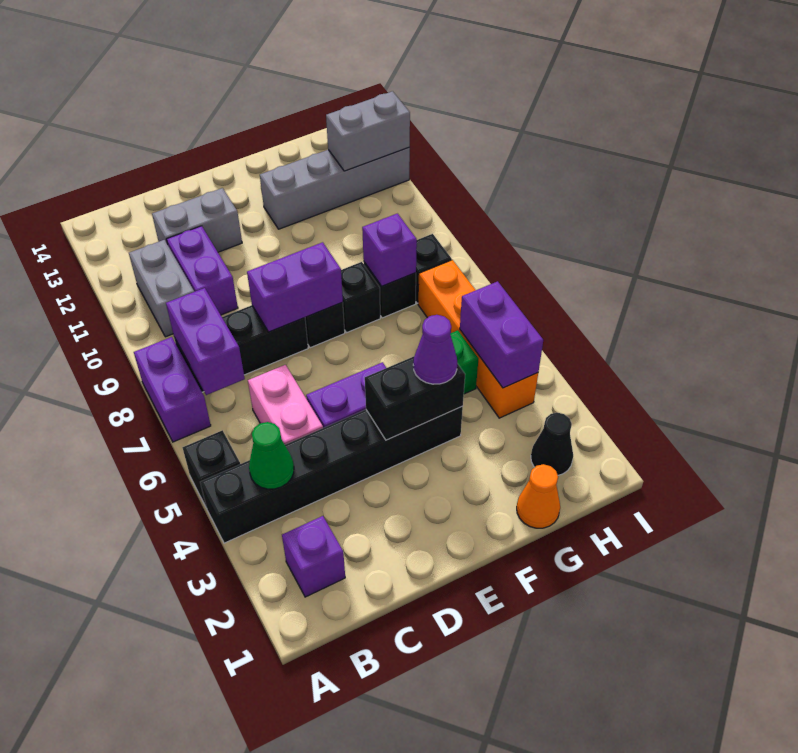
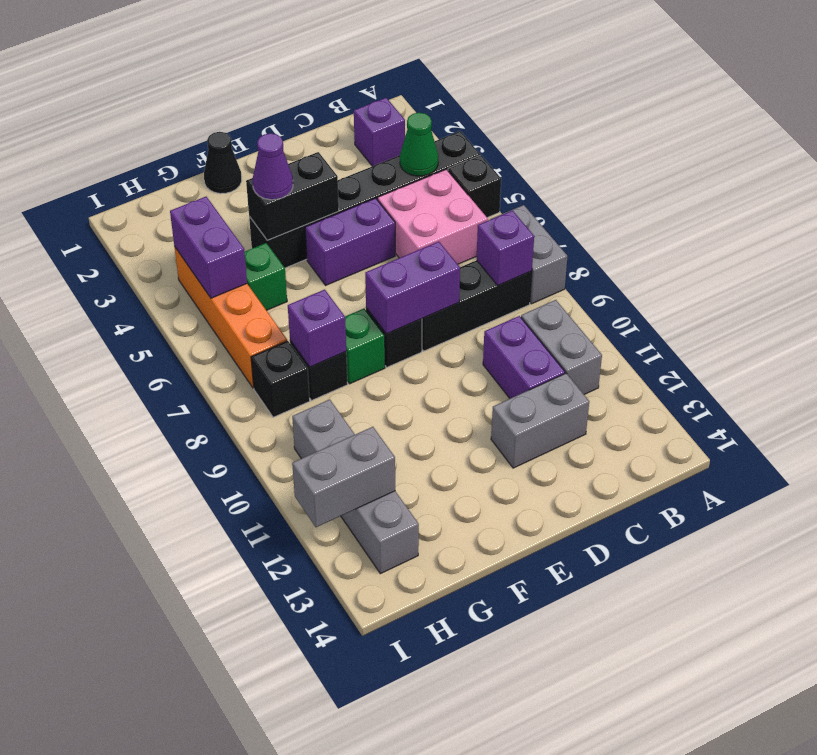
purple 1x2 brick [134,337,211,442] -> grey 1x2 brick [490,205,567,304]
purple 1x2 brick [166,288,245,395] -> purple 1x1 brick [477,211,534,285]
pink 1x2 brick [248,365,323,444] -> pink 2x2 brick [378,169,488,264]
black 1x1 brick [341,262,380,333] -> green 1x1 brick [345,309,385,384]
grey 1x4 brick [260,148,410,229] -> grey 1x4 brick turned to [292,400,419,574]
orange 1x1 cone [517,464,560,528] -> none
black 1x1 cone [531,413,573,475] -> black 1x1 cone moved to [204,132,242,194]

